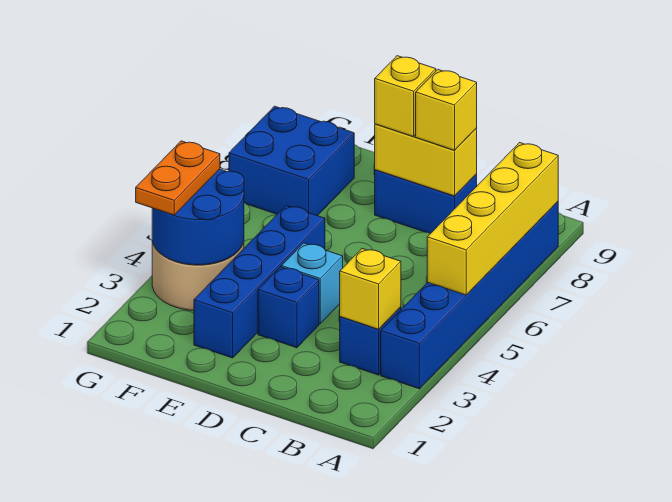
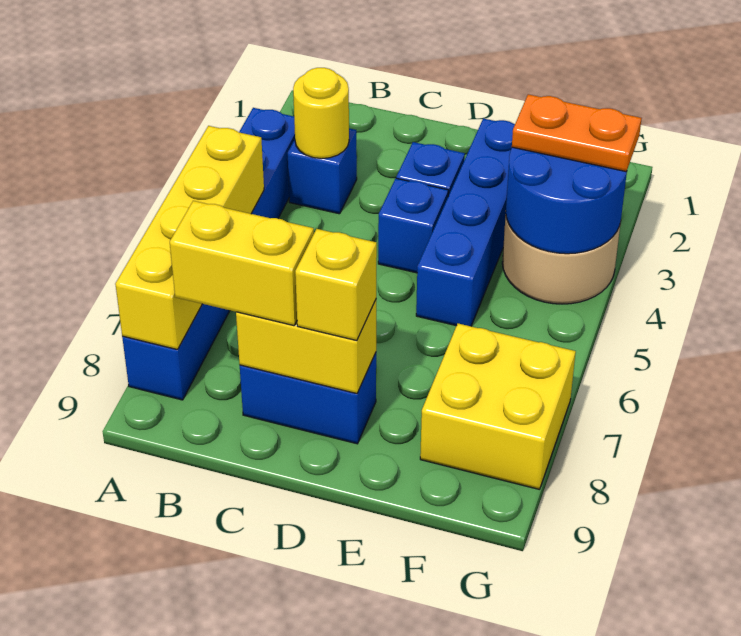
yellow 1x1 brick [340,249,401,329] -> yellow 1x1 round brick [293,68,349,159]
yellow 1x1 brick [416,70,477,150] -> yellow 1x2 brick [170,201,314,326]
cyan 1x1 brick [281,243,343,324] -> blue 1x1 brick [378,178,448,273]
blue 2x2 brick [229,106,354,216] -> yellow 2x2 brick [420,324,576,489]
orange 1x2 plate [136,141,220,215] -> orange 1x2 plate turned to [512,94,642,172]

